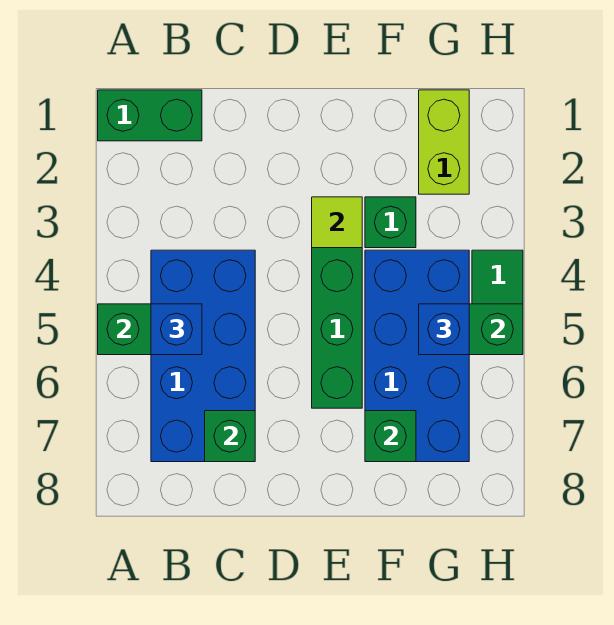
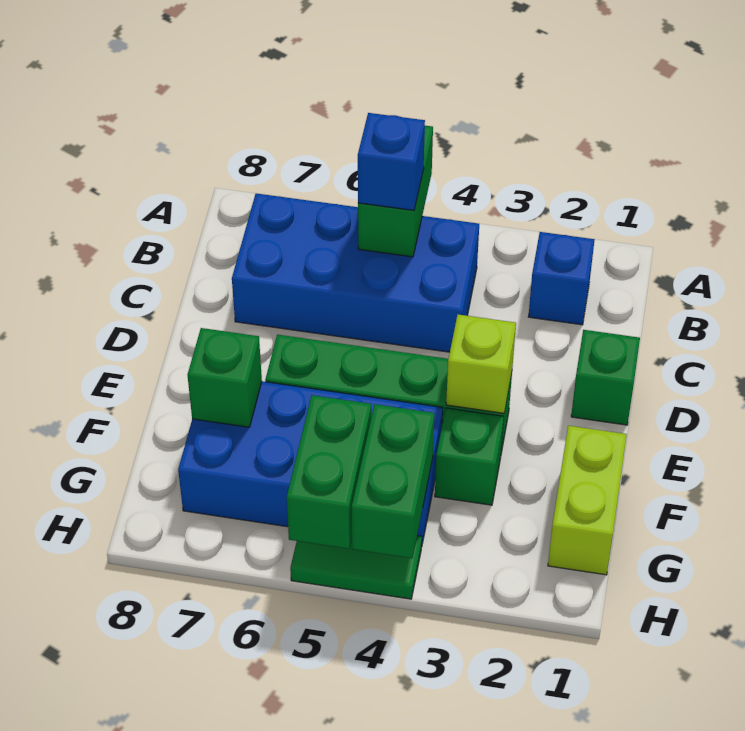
green 1x2 brick [98,90,202,141] -> green 1x2 brick moved to [352,404,434,558]
green 1x1 brick [205,411,255,462] -> green 1x1 brick moved to [571,330,640,425]
lime 1x1 tile [312,197,362,248] -> lime 1x1 brick [446,315,516,413]
lime 1x2 brick [419,90,469,194] -> lime 1x2 brick turned to [548,426,627,575]
blue 1x1 brick [419,304,469,355] -> blue 1x1 brick moved to [528,232,595,325]

